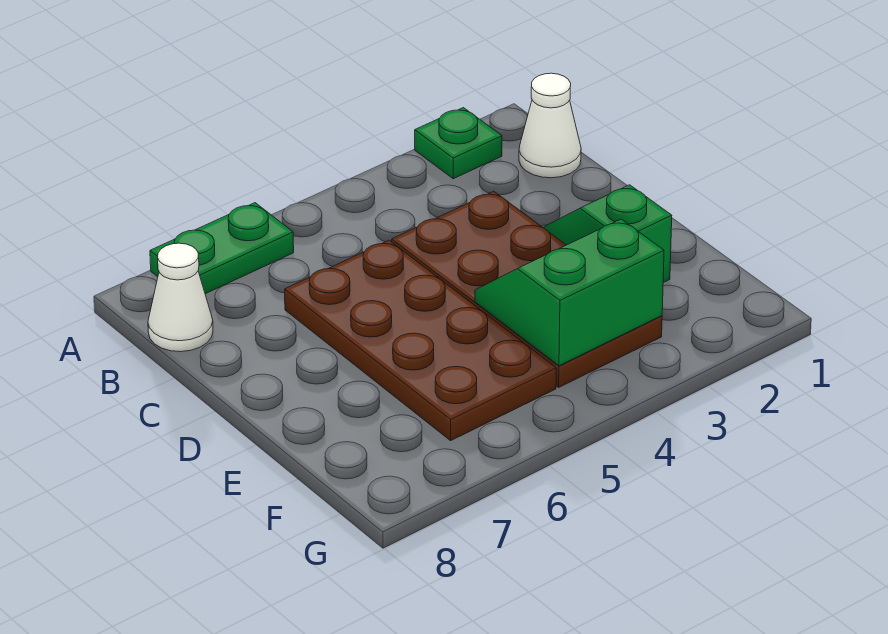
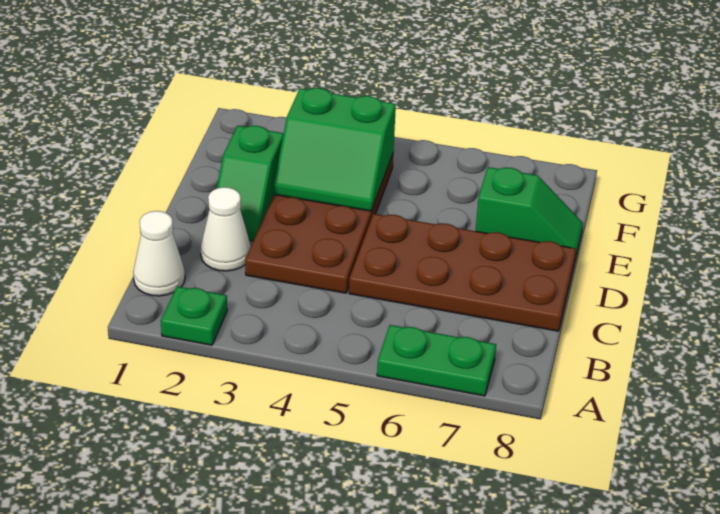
white 1x1 cone [148,243,213,352] -> white 1x1 cone moved to [201,187,251,271]
brown 2x4 plate [285,240,556,441] -> brown 2x4 plate turned to [349,214,576,331]
none -> green 1x2 slope [476,167,583,259]

